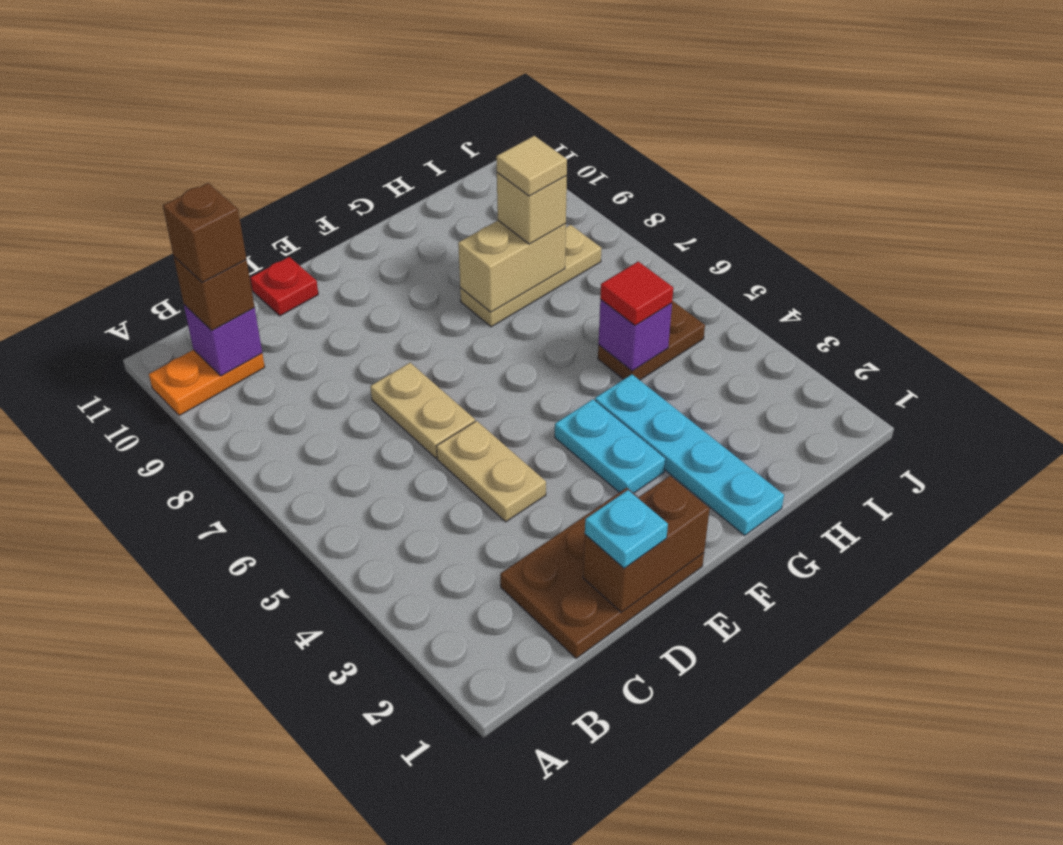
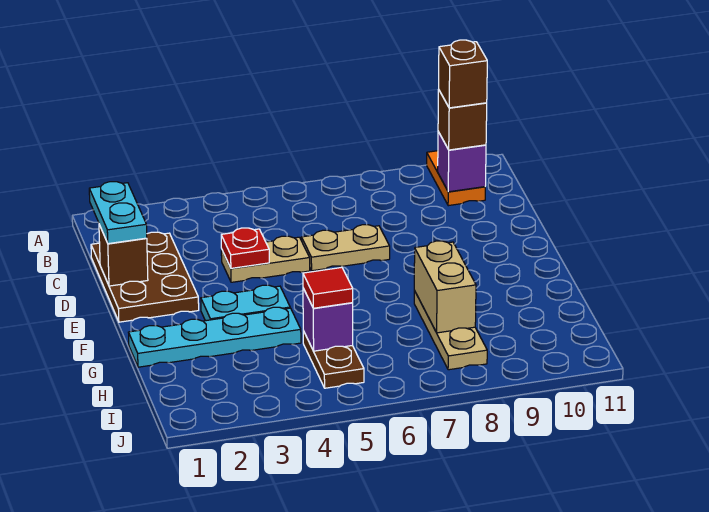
brown 1x2 brick [583,476,710,612] -> brown 1x1 brick [99,225,148,286]
cyan 1x1 plate [585,490,668,568] -> cyan 1x2 plate [89,182,147,244]
red 1x1 plate [251,257,318,316] -> red 1x1 plate moved to [221,228,269,268]
tan 1x1 brick [497,173,567,244] -> none
tan 1x1 tile [496,136,567,196] -> none

